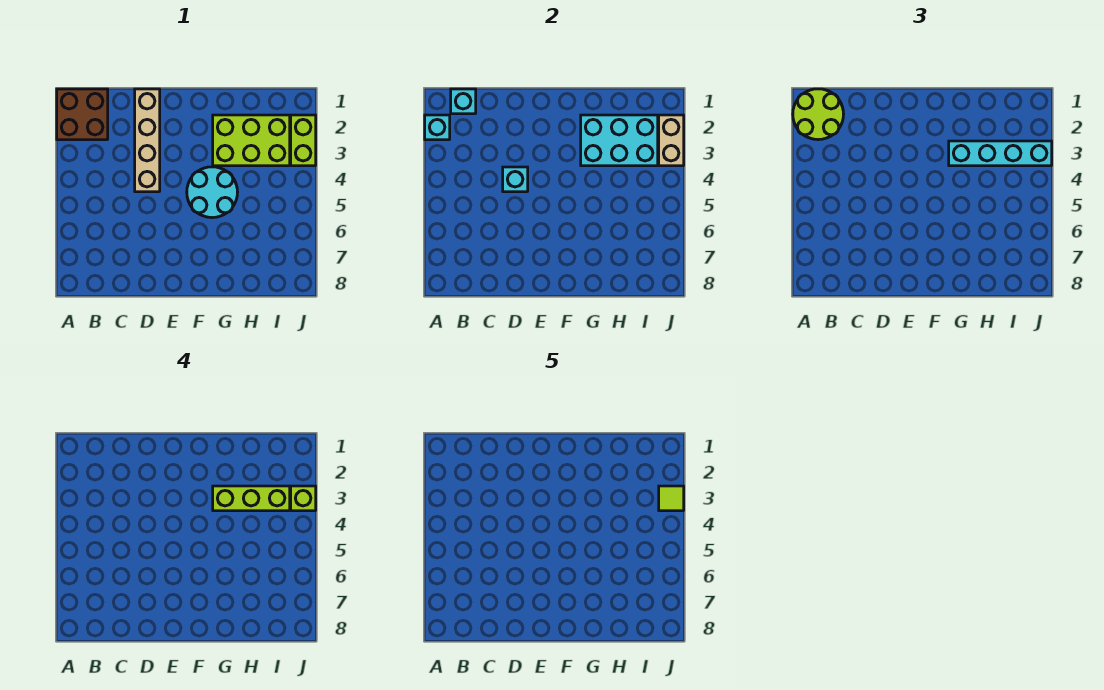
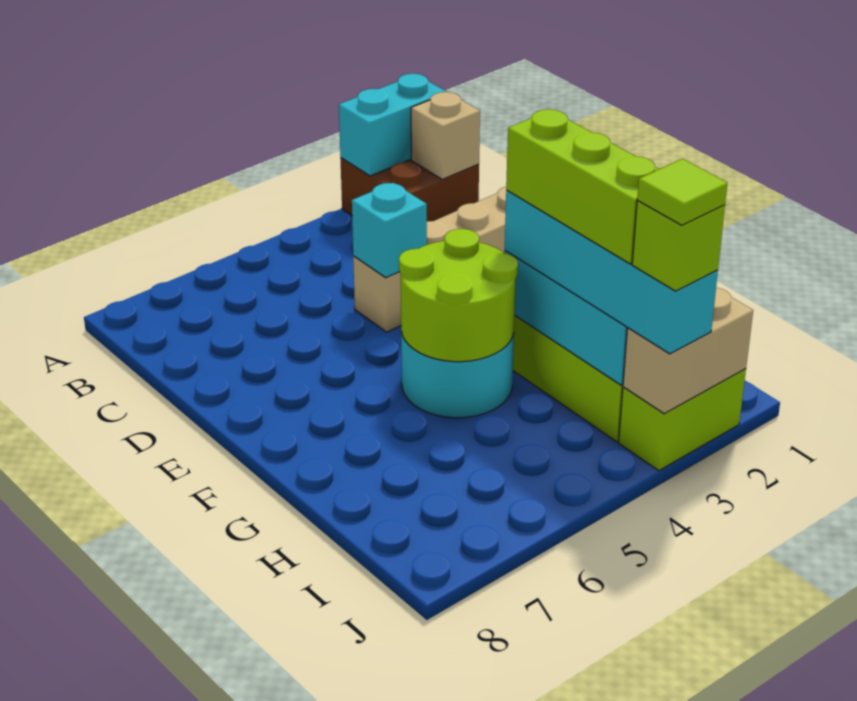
lime 2x2 round brick [793,89,844,140] -> lime 2x2 round brick moved to [399,229,518,362]
cyan 1x1 brick [425,115,450,140] -> cyan 1x2 brick [339,74,446,176]
cyan 1x1 brick [451,89,476,114] -> tan 1x1 brick [411,92,480,179]

